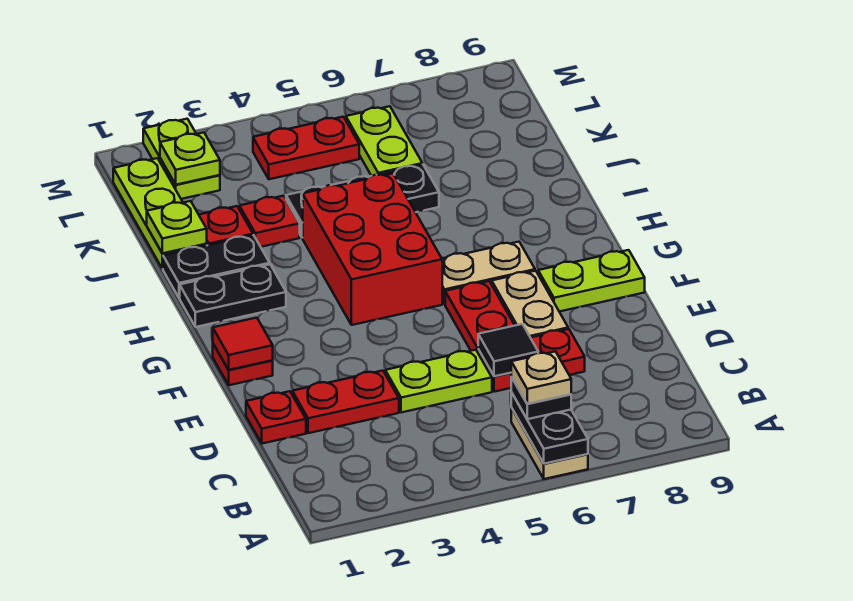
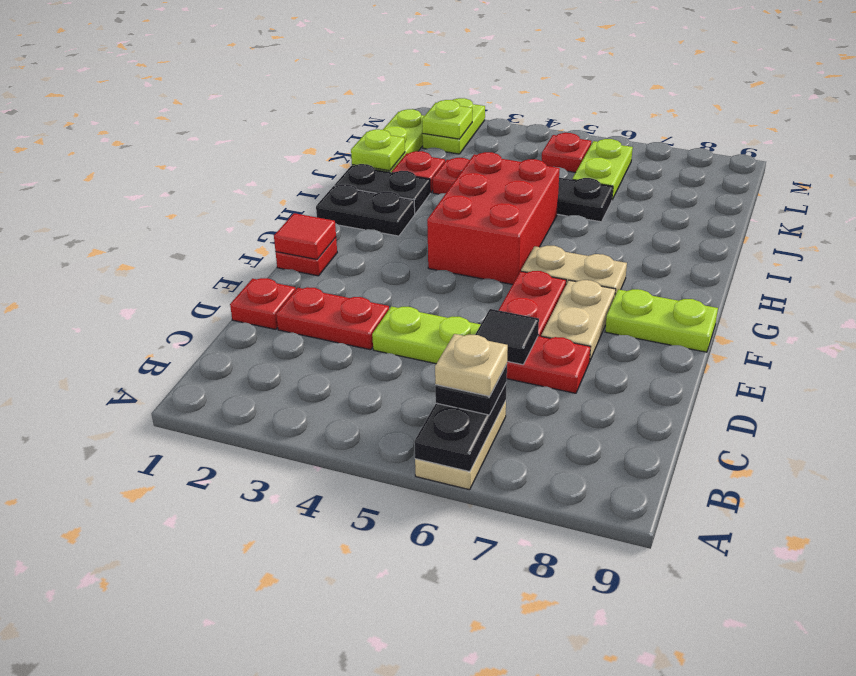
red 1x2 plate [253,117,359,179] -> red 1x1 plate [542,133,591,173]

